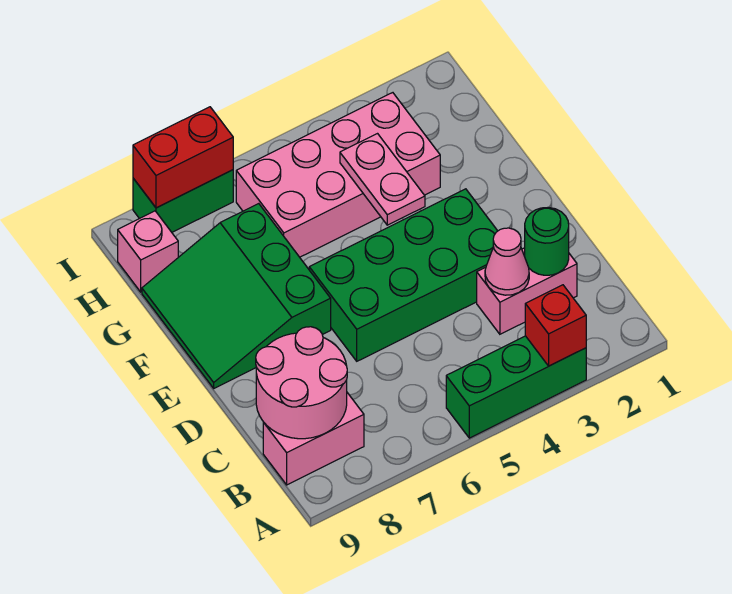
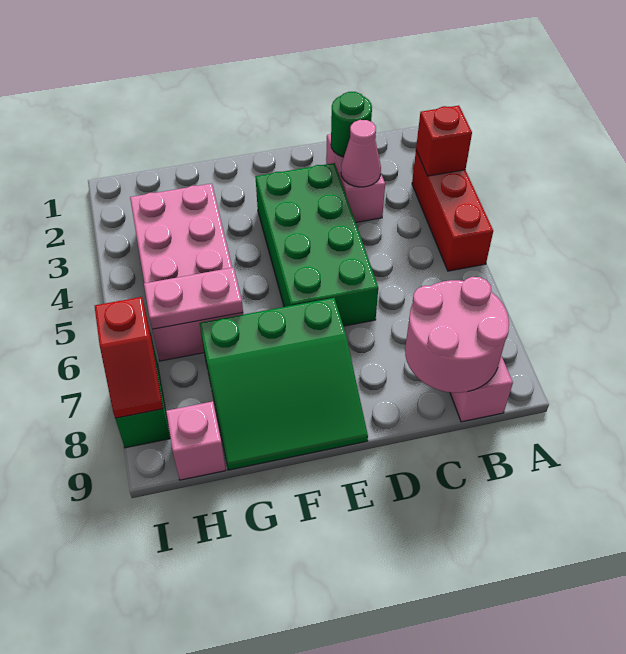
green 1x3 brick [446,336,586,438] -> red 1x3 brick [412,151,493,271]
pink 1x2 plate [340,134,425,225] -> pink 1x2 plate moved to [144,267,243,329]
red 1x2 brick [133,107,233,208] -> red 1x2 slope [95,297,163,418]

